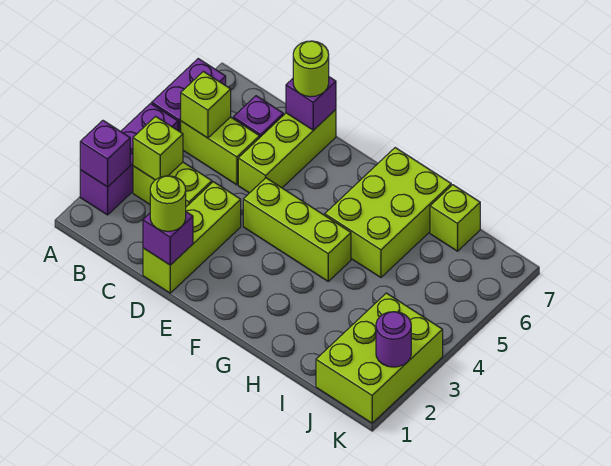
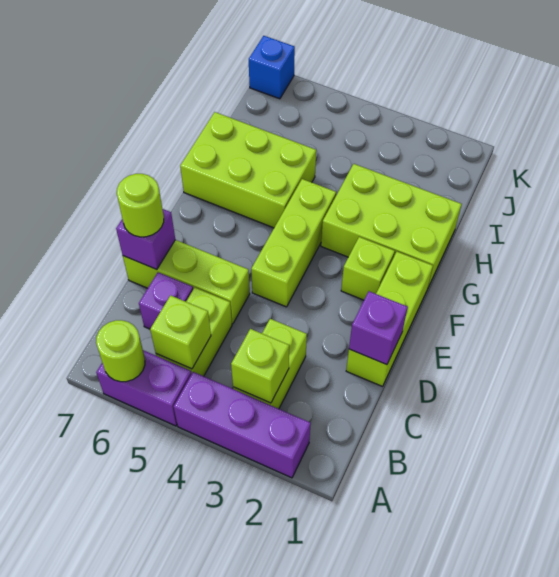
purple 1x1 brick [80,121,130,187] -> none
lime 1x3 brick [143,182,241,293] -> lime 1x3 brick turned to [346,252,433,386]
lime 1x1 round brick [150,176,186,231] -> lime 1x1 round brick moved to [96,320,145,382]
lime 1x1 brick [430,185,480,251] -> lime 1x1 brick moved to [341,237,395,300]
lime 2x3 brick [316,293,443,423] -> lime 2x3 brick moved to [321,164,462,287]
purple 1x1 round brick [376,312,411,367] -> none
none -> blue 1x1 brick [249,36,295,99]

